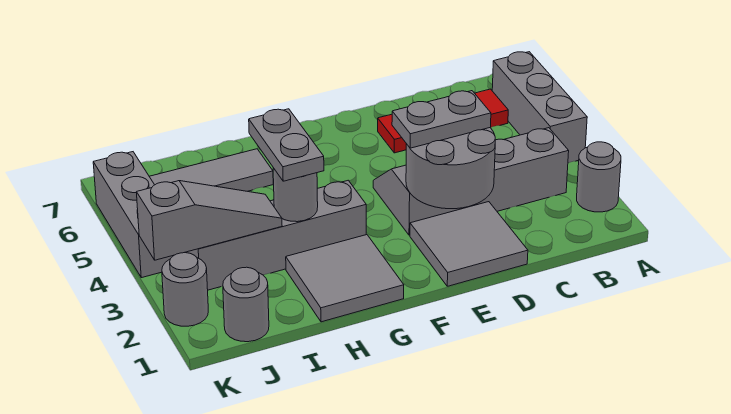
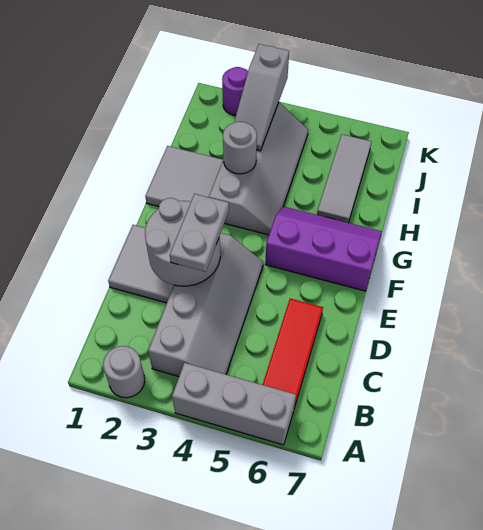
none -> purple 2x3 slope [265,207,382,291]
grey 1x2 plate [249,109,324,181] -> none
grey 1x1 round brick [223,267,269,342] -> none
grey 1x1 round brick [162,253,208,326] -> purple 1x1 round brick [222,67,248,116]
grey 1x3 brick [93,152,174,278] -> none

